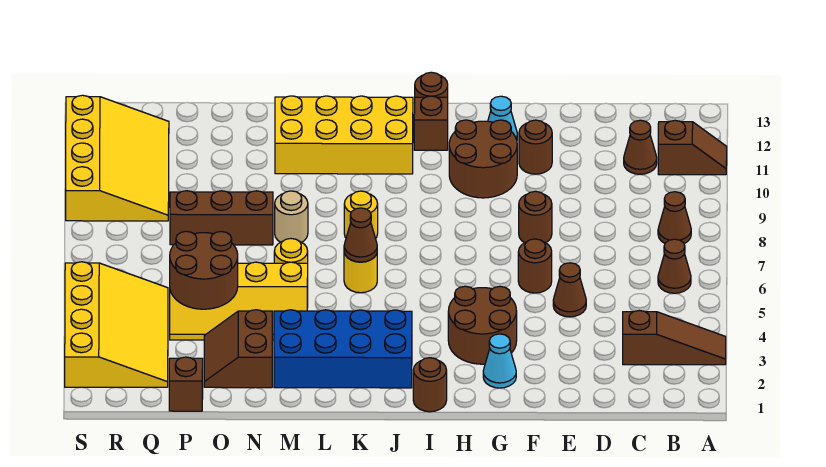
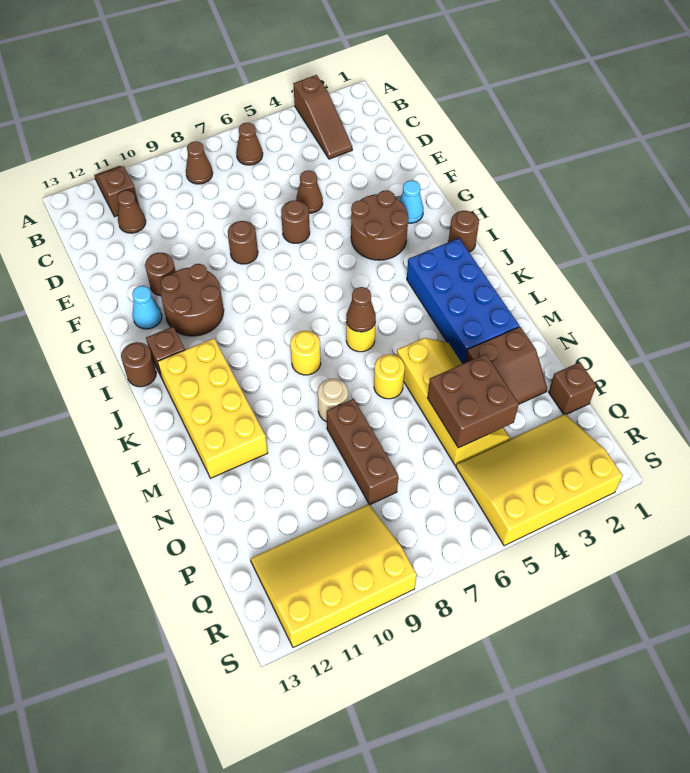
brown 1x3 slope [623,310,726,365] -> brown 1x3 slope turned to [293,75,352,159]
brown 2x2 round brick [170,231,238,309] -> brown 2x2 brick [427,354,519,448]

